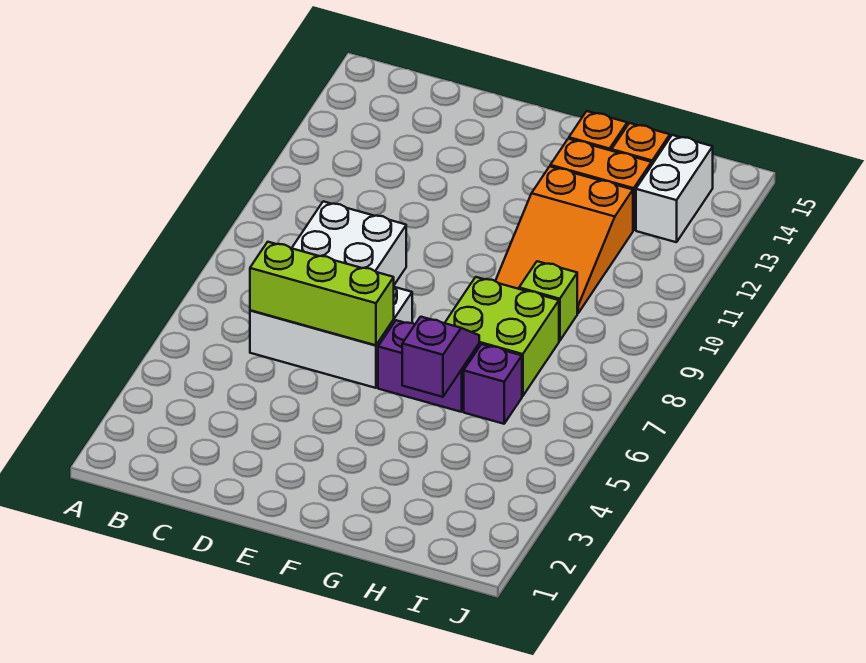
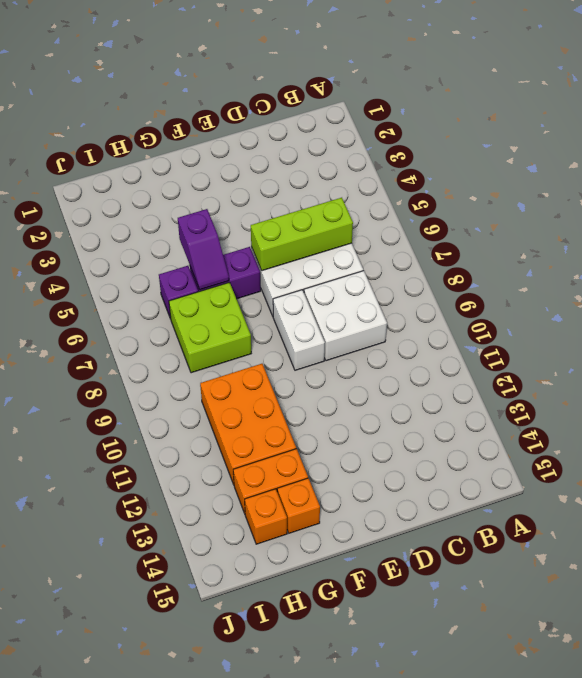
orange 2x3 slope [496,166,633,313] -> orange 2x3 brick [200,364,296,484]
lime 1x1 brick [519,261,577,341] -> none
white 1x2 brick [636,135,713,242] -> white 1x2 brick moved to [273,290,325,370]

